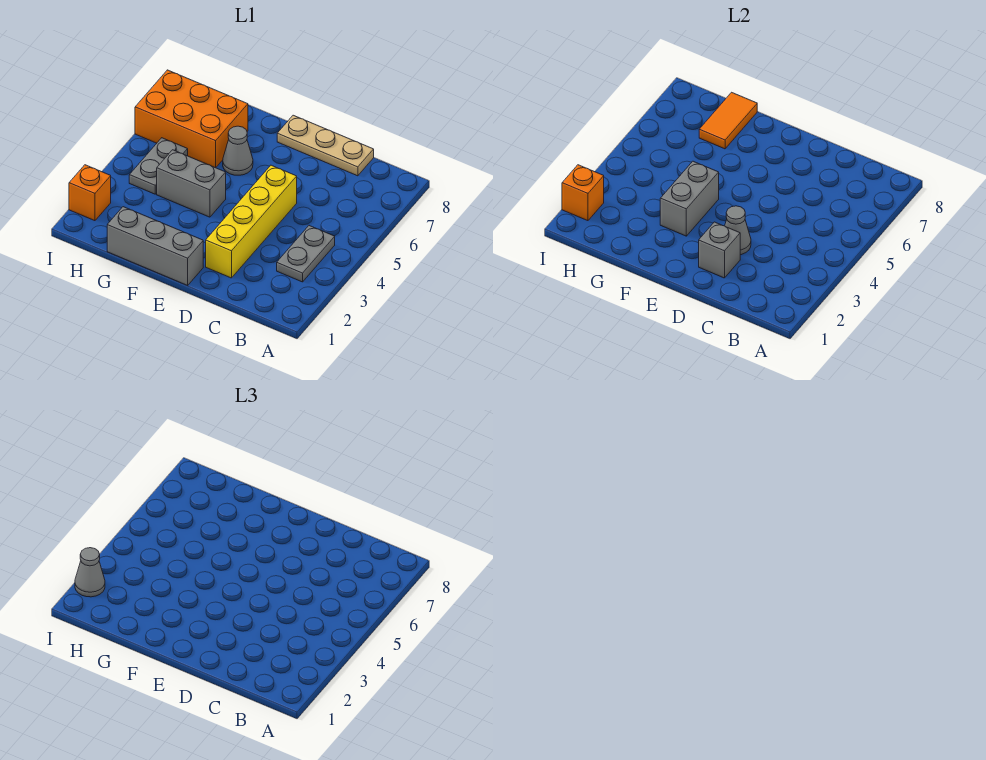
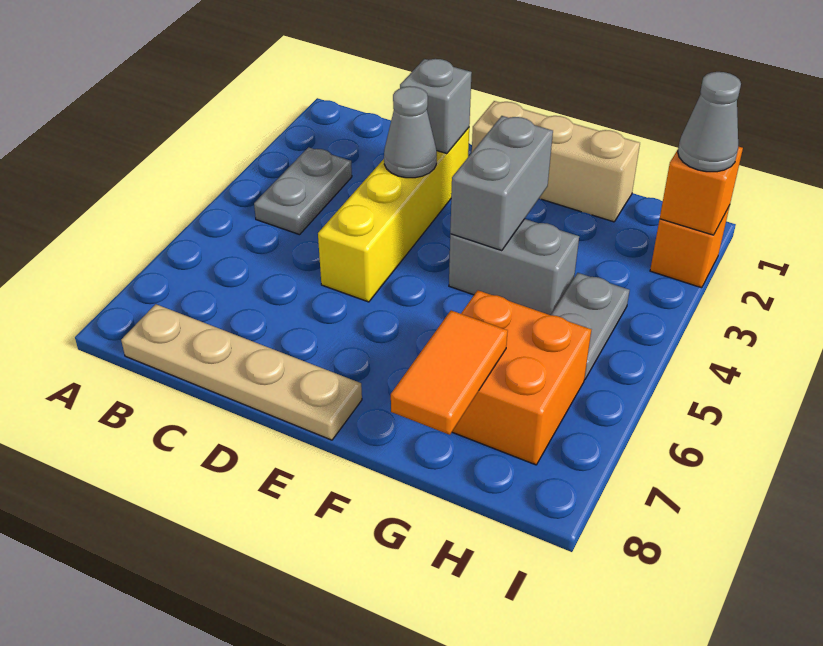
tan 1x3 plate [277,115,374,176] -> tan 1x4 plate [121,304,362,440]
grey 1x3 brick [107,207,203,285] -> tan 1x3 brick [472,101,640,222]
grey 1x1 cone [223,126,253,175] -> none
orange 2x3 brick [135,70,248,168] -> orange 2x2 brick [452,290,591,465]

